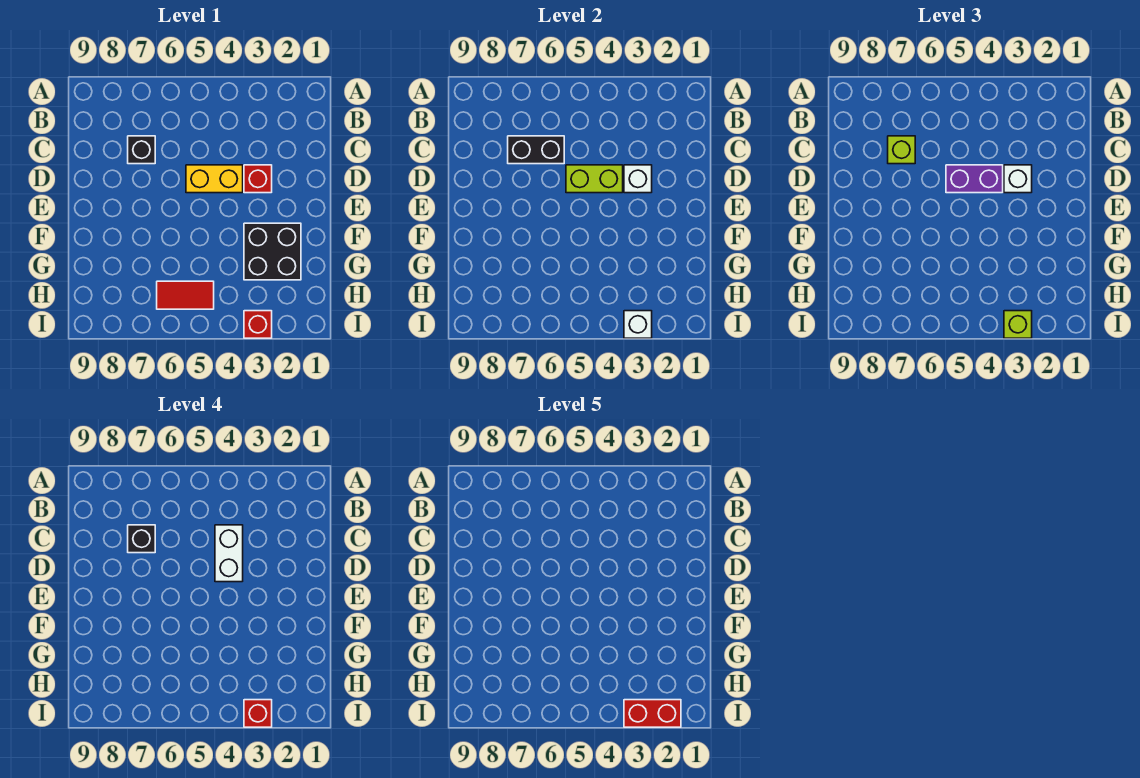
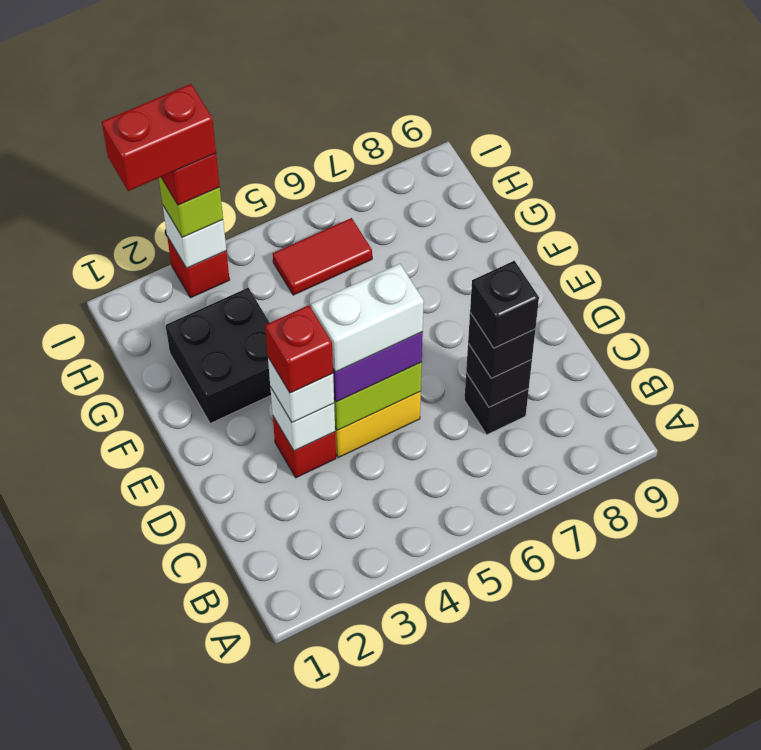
white 1x2 brick [215,525,243,582] -> white 1x2 brick turned to [311,264,424,372]
black 1x2 brick [508,136,564,164] -> black 1x1 brick [466,344,532,407]
lime 1x1 brick [888,136,915,164] -> black 1x1 brick [468,313,535,378]
none -> red 1x1 brick [265,305,333,393]

